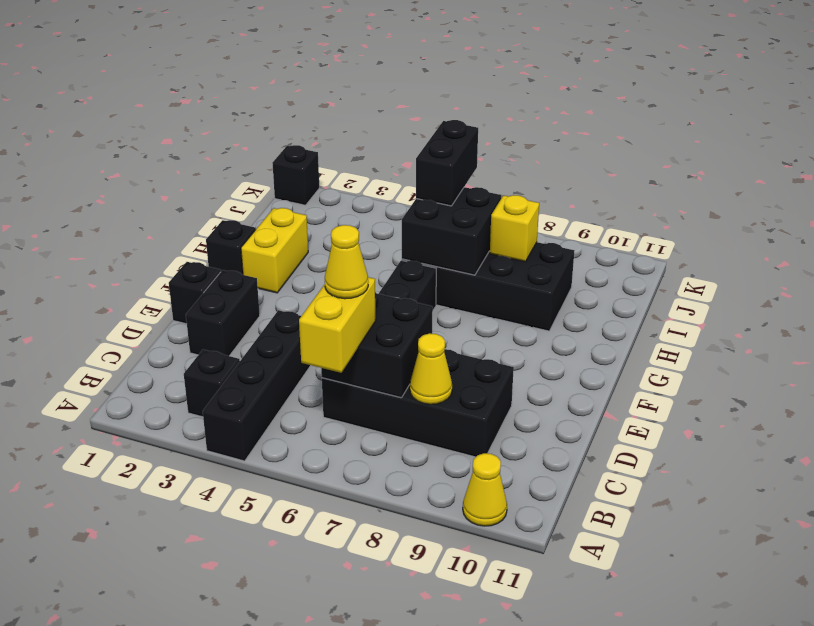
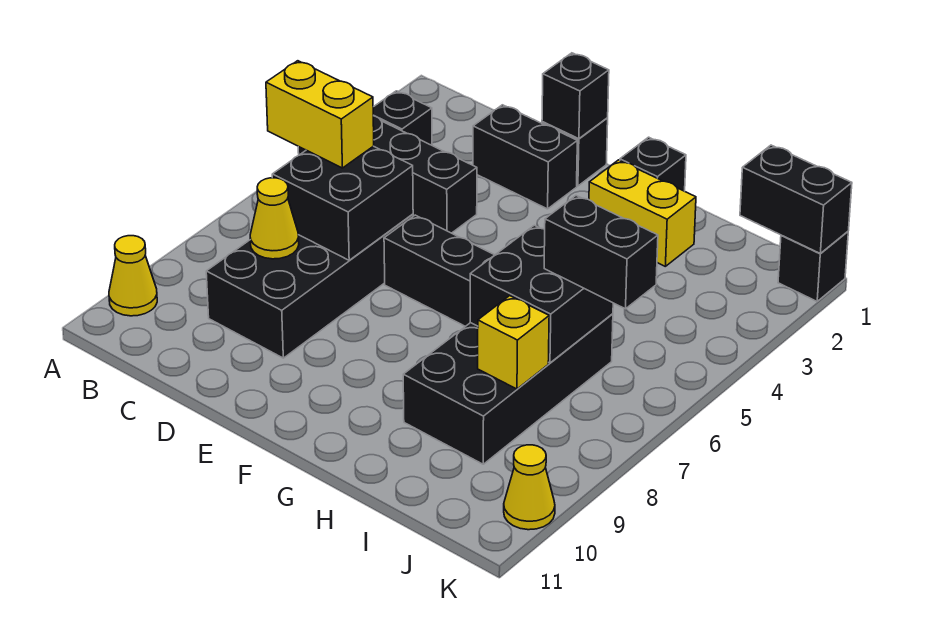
yellow 1x1 cone [325,225,368,299] -> yellow 1x1 cone moved to [504,445,555,530]
none -> black 1x1 brick [542,53,609,139]
none -> black 1x2 brick [740,145,852,254]

